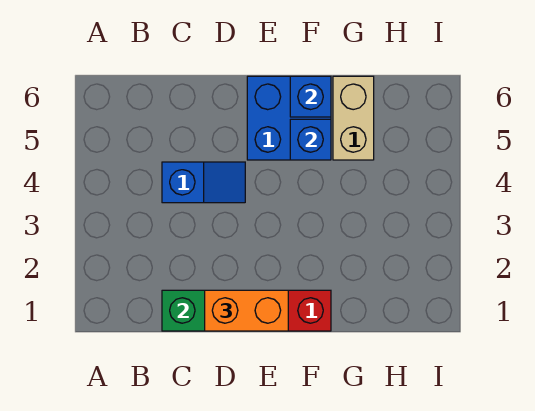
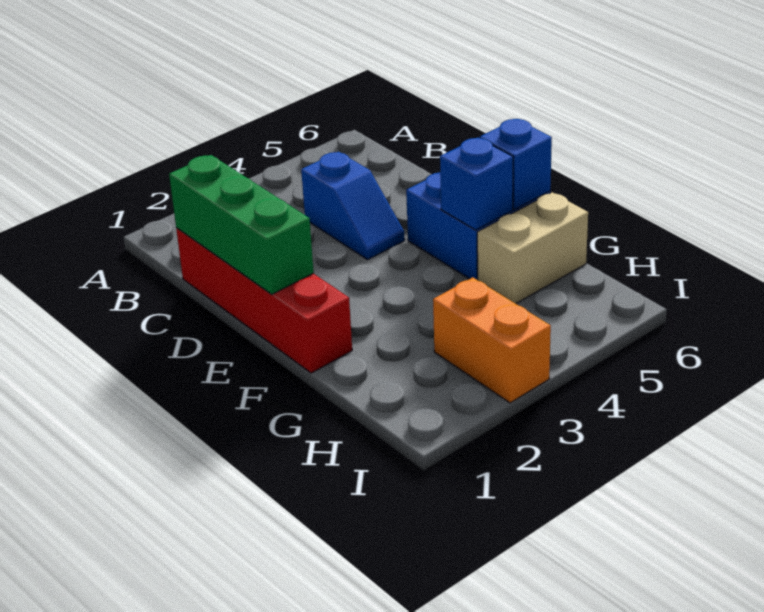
orange 1x2 brick [205,290,288,331] -> orange 1x2 brick moved to [433,277,551,403]

